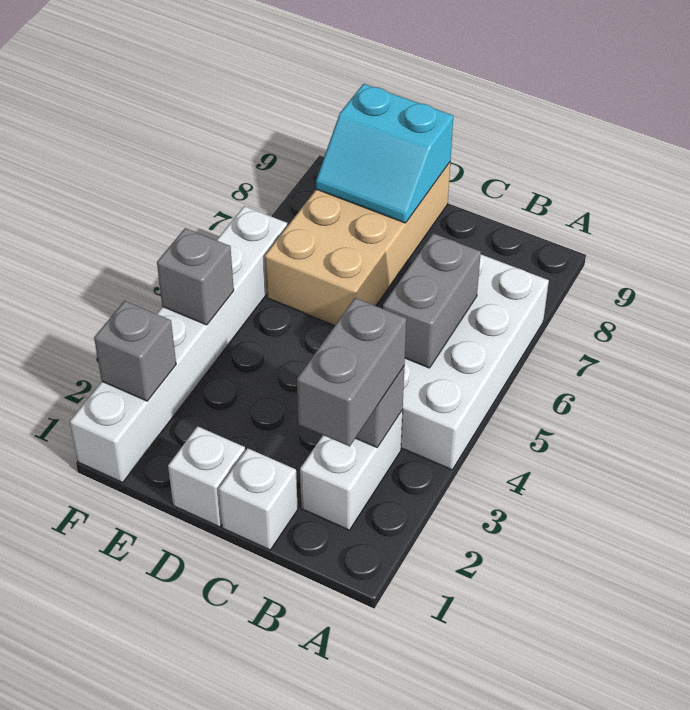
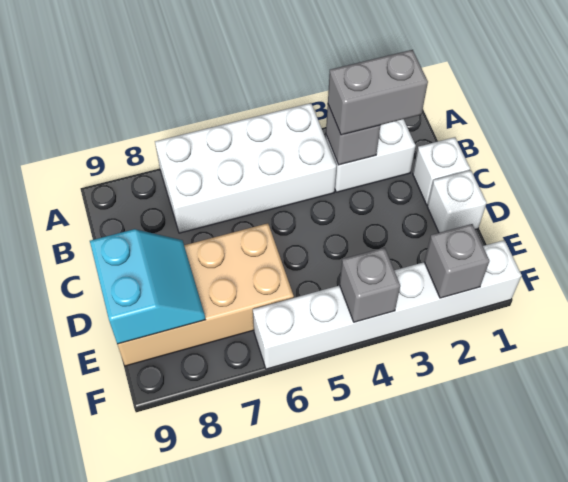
grey 1x2 brick [383,233,481,368] -> none

